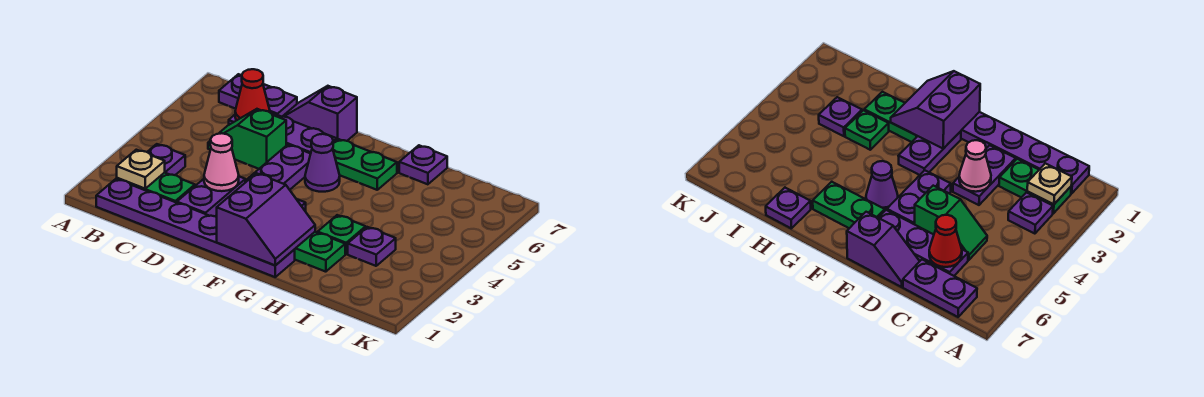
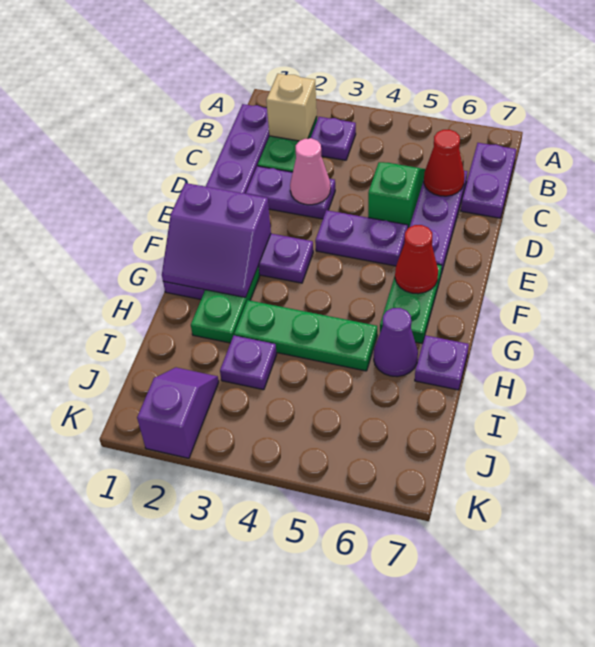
tan 1x1 plate [117,150,165,189] -> tan 1x1 brick [266,74,317,141]
purple 1x2 slope [282,86,357,141] -> purple 1x2 slope moved to [137,367,219,458]
purple 1x1 cone [305,134,340,192] -> purple 1x1 cone moved to [374,308,418,377]
none -> red 1x1 cone [395,225,438,294]
green 1x1 plate [318,215,366,254] -> green 1x3 plate [234,300,377,371]

